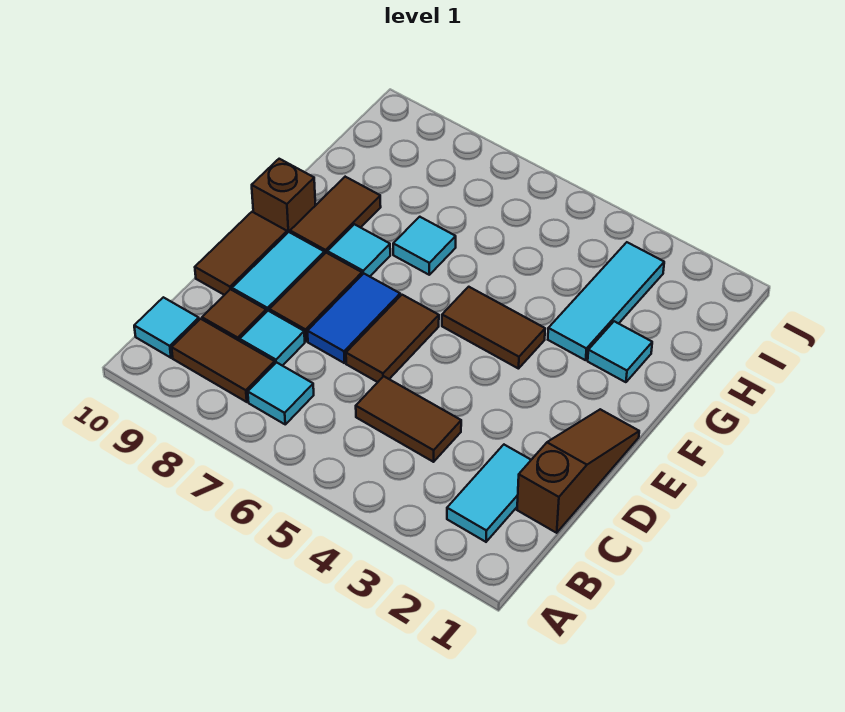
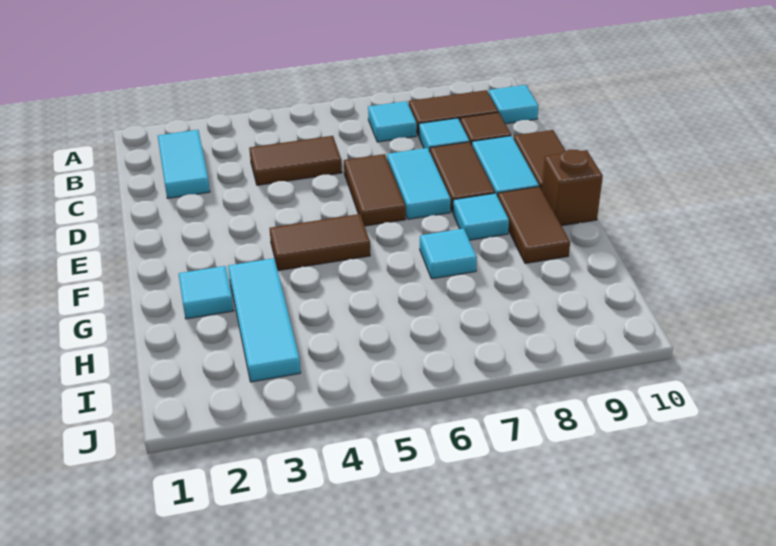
brown 1x3 slope [517,409,639,533] -> none
blue 1x2 tile [308,274,400,363] -> cyan 1x2 tile [387,148,451,219]

